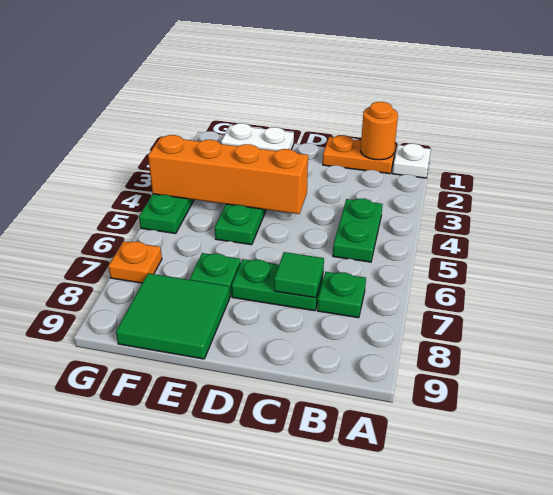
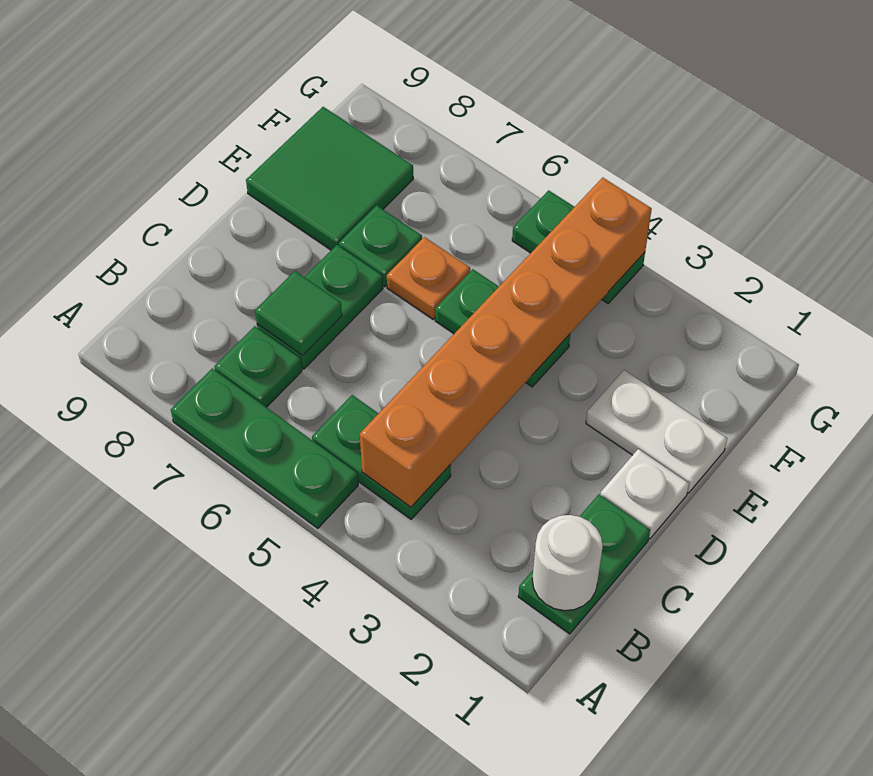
white 1x1 plate [392,144,431,178] -> white 1x1 plate moved to [600,449,689,539]
none -> green 1x3 plate [171,369,358,528]
orange 1x2 plate [323,135,396,174] -> green 1x2 plate [518,494,650,634]
orange 1x1 round brick [361,102,398,160] -> white 1x1 round brick [532,515,603,611]
orange 1x4 brick [148,135,308,214] -> orange 1x6 brick [360,178,652,507]
white 1x2 plate [221,123,294,151] -> white 1x2 plate turned to [586,370,727,493]
orange 1x1 plate [109,241,162,283] -> orange 1x1 plate moved to [387,237,470,319]

